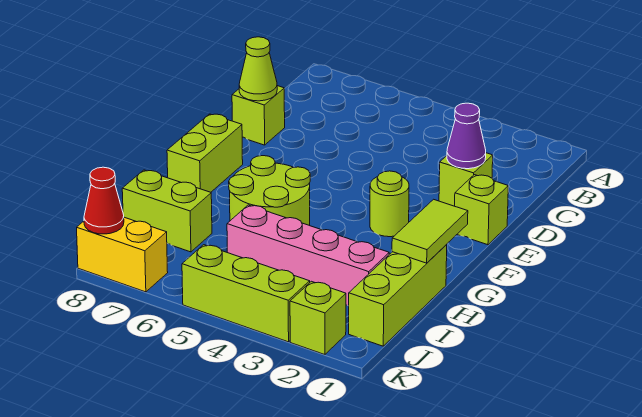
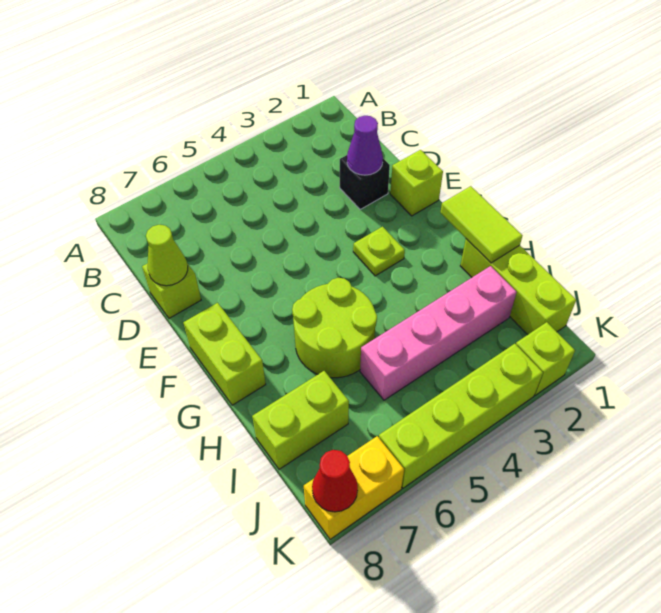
lime 1x1 brick [439,153,493,206] -> black 1x1 brick [340,155,390,210]
lime 1x1 round brick [370,171,409,237] -> lime 1x1 plate [353,227,405,276]
lime 1x3 brick [182,245,310,342] -> lime 1x4 brick [379,344,543,488]

